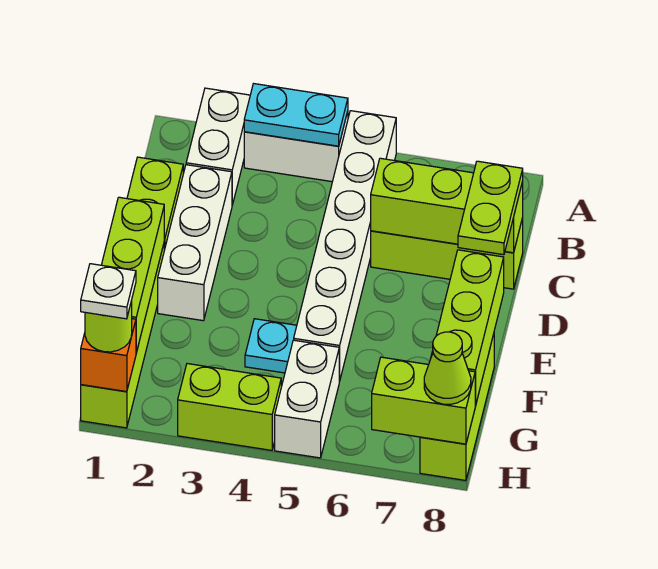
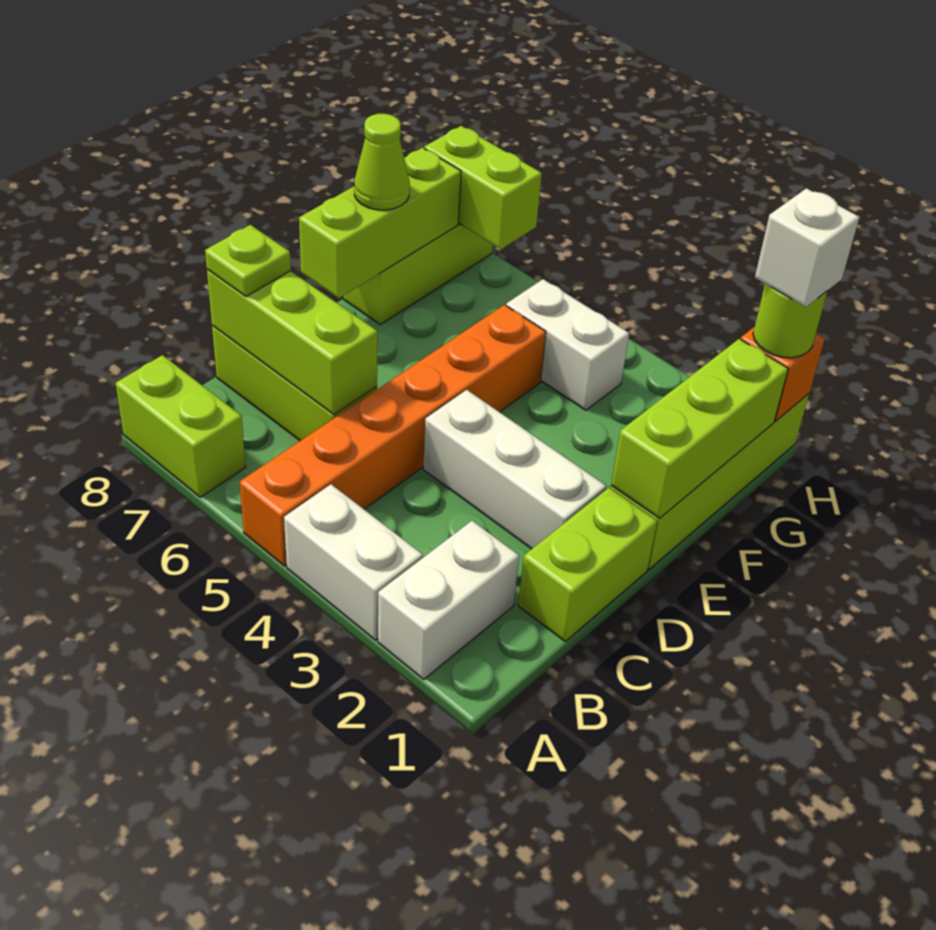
cyan 1x2 plate [244,84,348,146] -> none
white 1x6 brick [294,111,396,381] -> orange 1x6 brick [240,305,546,566]
white 1x3 brick [158,165,232,321] -> white 1x3 brick turned to [423,390,606,549]
lime 1x2 plate [458,161,523,255] -> lime 1x1 plate [205,225,291,297]
cyan 1x1 plate [245,319,297,373] -> none
white 1x2 brick [275,340,339,458] -> white 1x2 brick turned to [506,279,629,410]
white 1x1 plate [81,264,136,319] -> white 1x1 brick [755,188,859,307]
lime 1x2 brick [178,364,281,450] -> lime 1x2 brick moved to [116,355,246,497]
lime 1x1 cone [424,332,471,404] -> lime 1x1 cone moved to [354,114,410,210]

